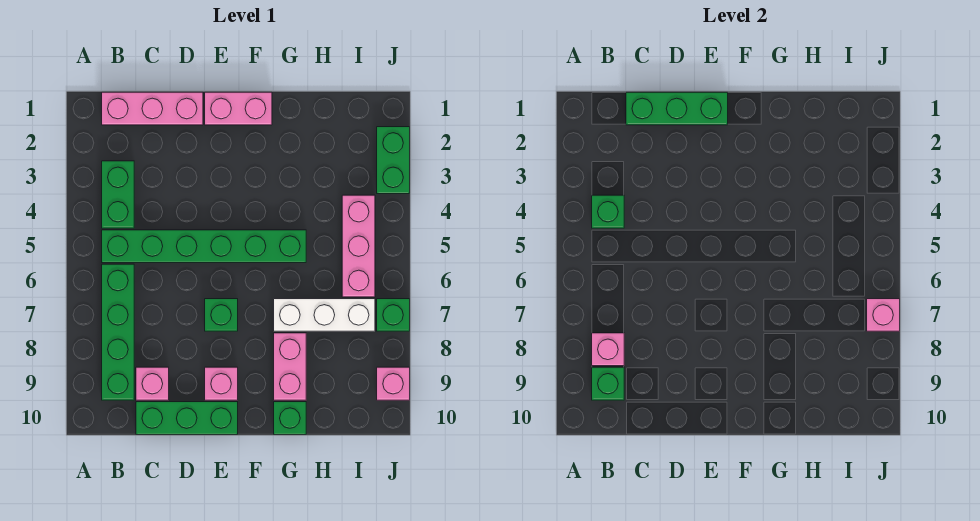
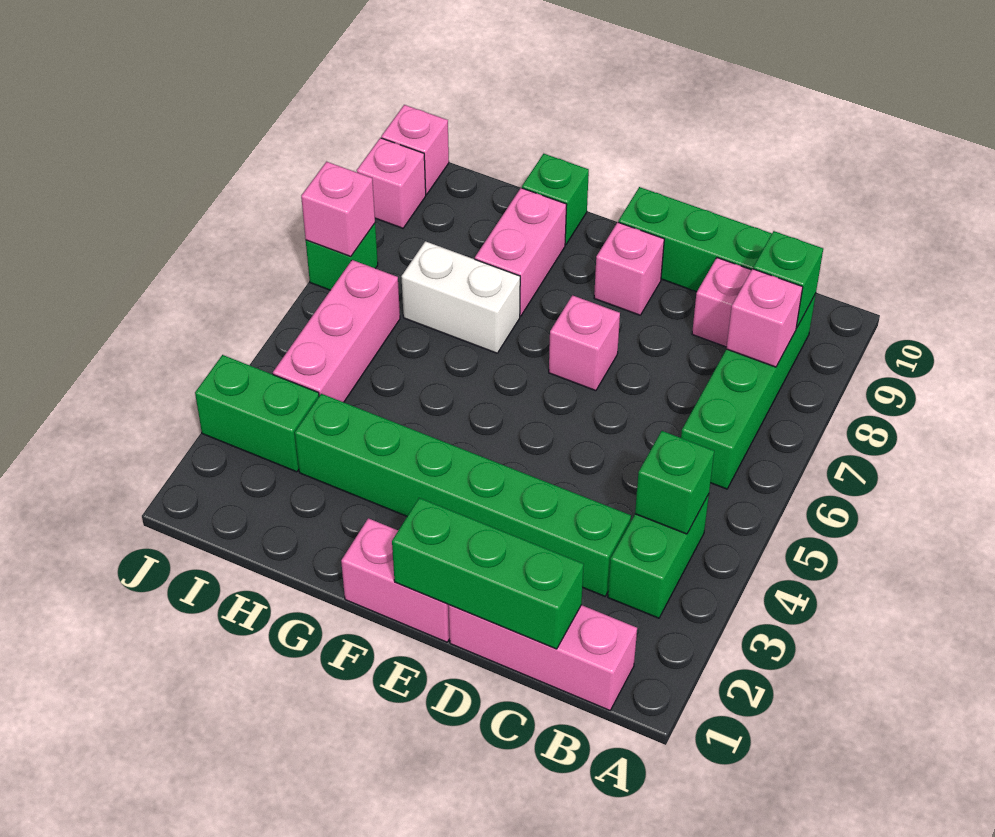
green 1x6 brick [102,230,306,263] -> green 1x6 brick moved to [295,394,631,596]
green 1x1 brick [205,299,238,331] -> pink 1x1 brick [549,295,620,391]
white 1x3 brick [274,299,375,331] -> white 1x2 brick [401,241,520,353]
green 1x2 brick [377,127,410,194] -> green 1x2 brick turned to [195,355,319,472]
none -> pink 1x1 brick [381,105,449,194]

